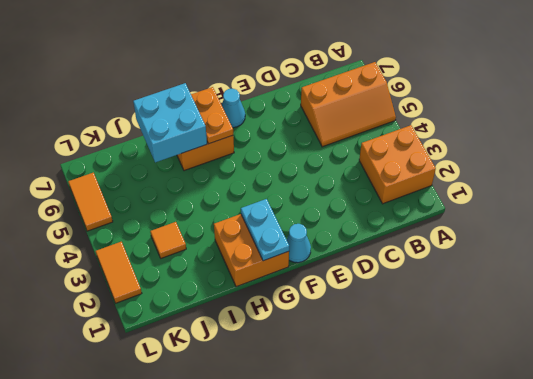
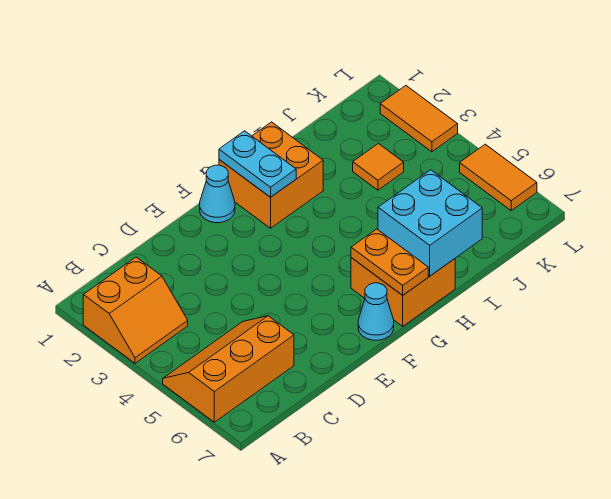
orange 2x2 brick [359,125,436,204] -> orange 2x2 slope [83,257,188,363]

